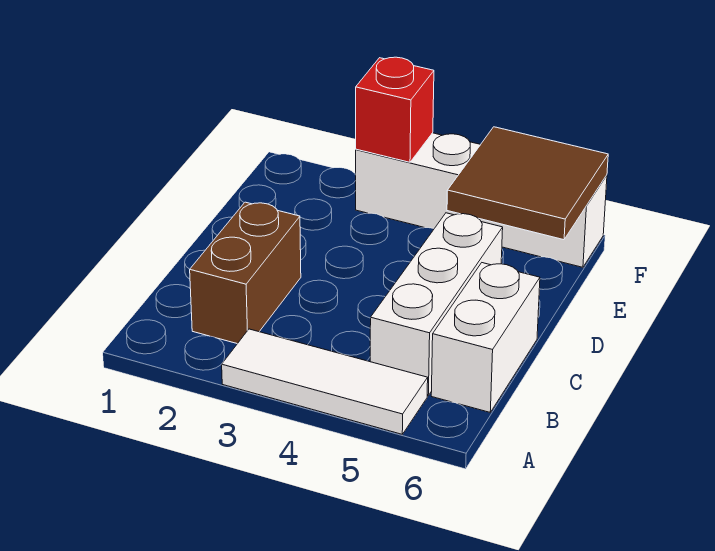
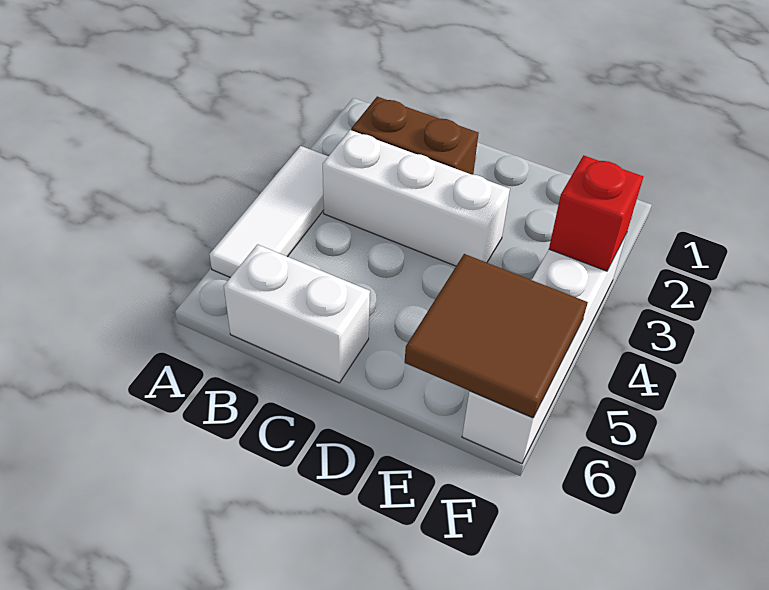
white 1x3 brick [370,213,503,395] -> white 1x3 brick moved to [323,130,510,266]

